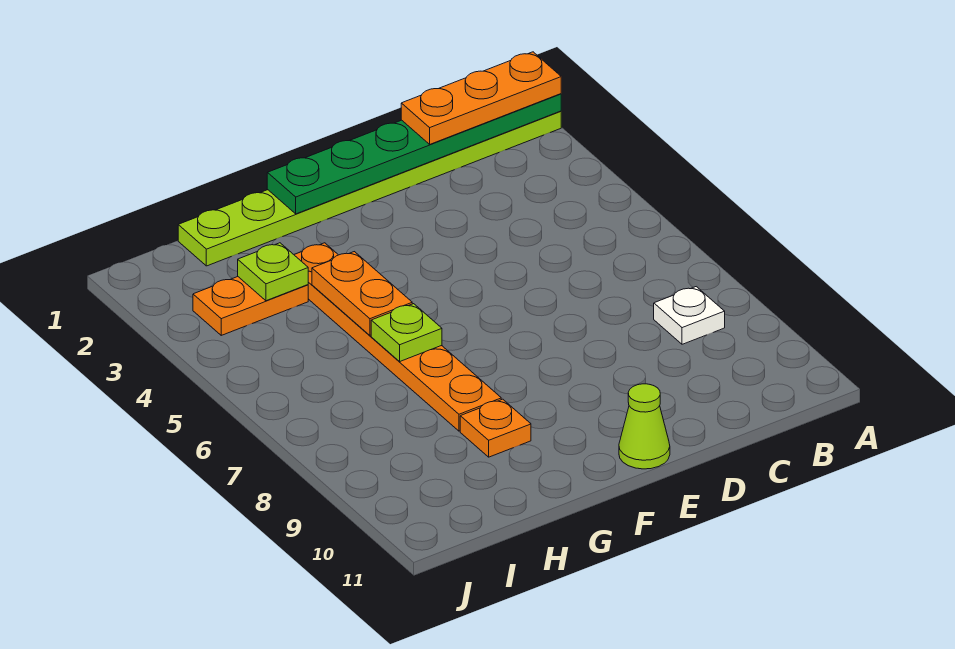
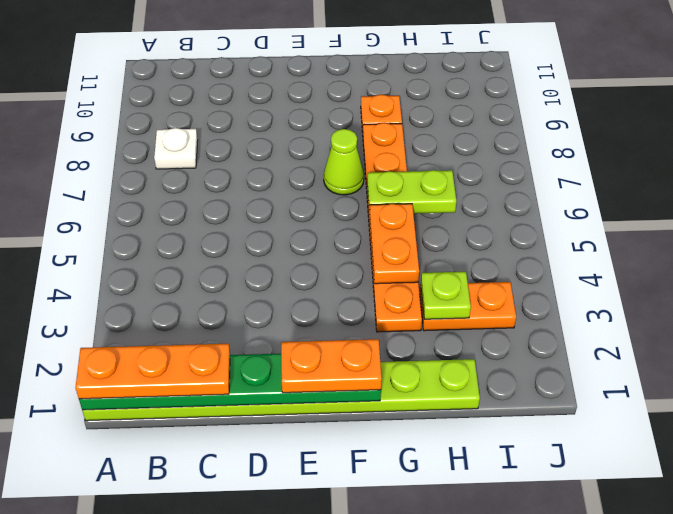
none -> orange 1x2 plate [281,339,382,393]
lime 1x1 cone [619,384,670,469] -> lime 1x1 cone moved to [324,129,364,195]
lime 1x1 plate [371,304,442,361] -> lime 1x2 plate [367,170,456,214]

